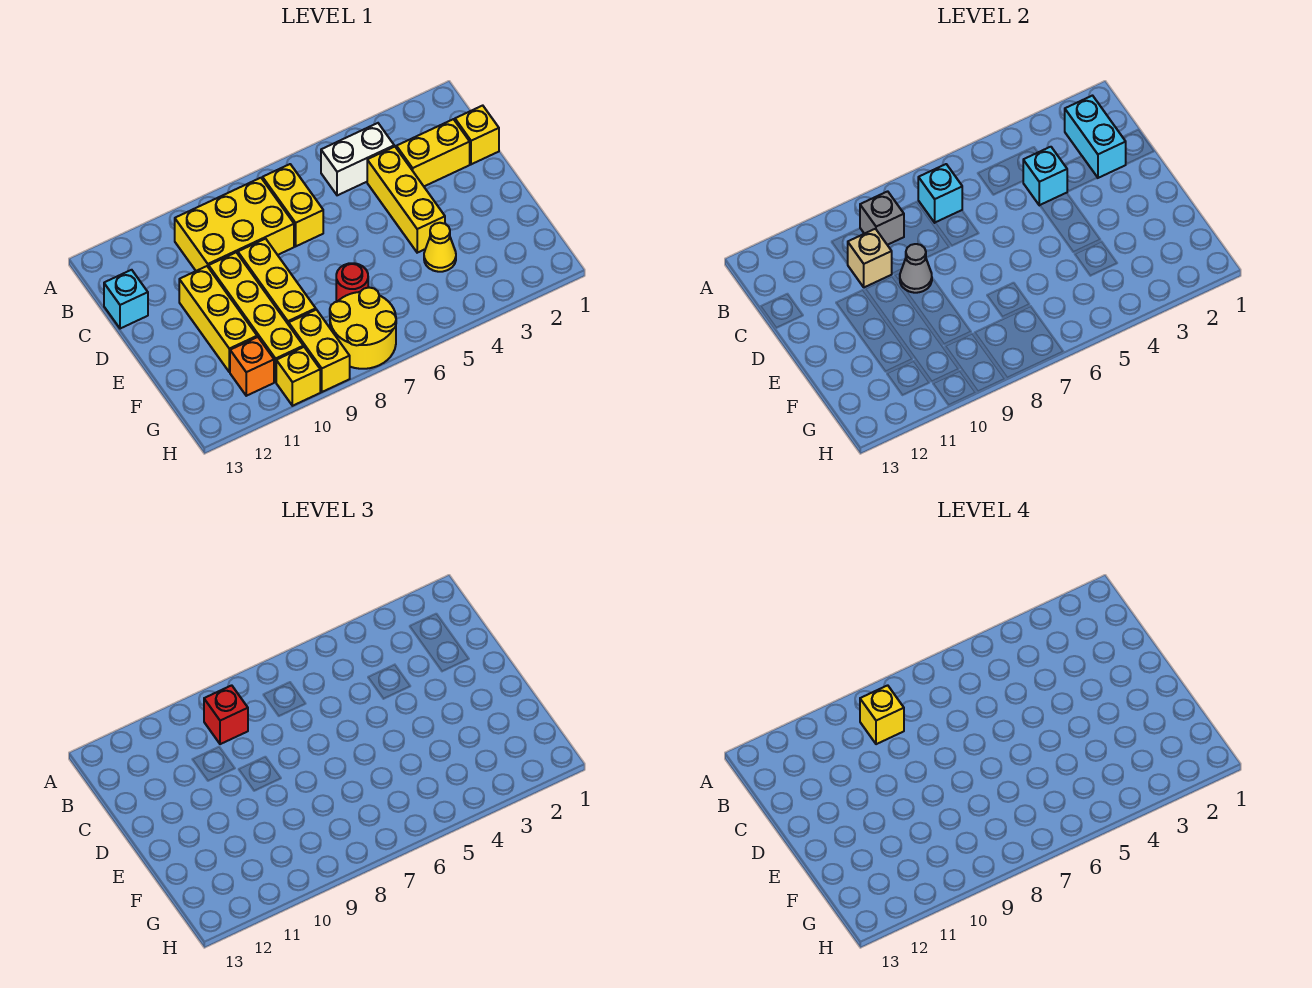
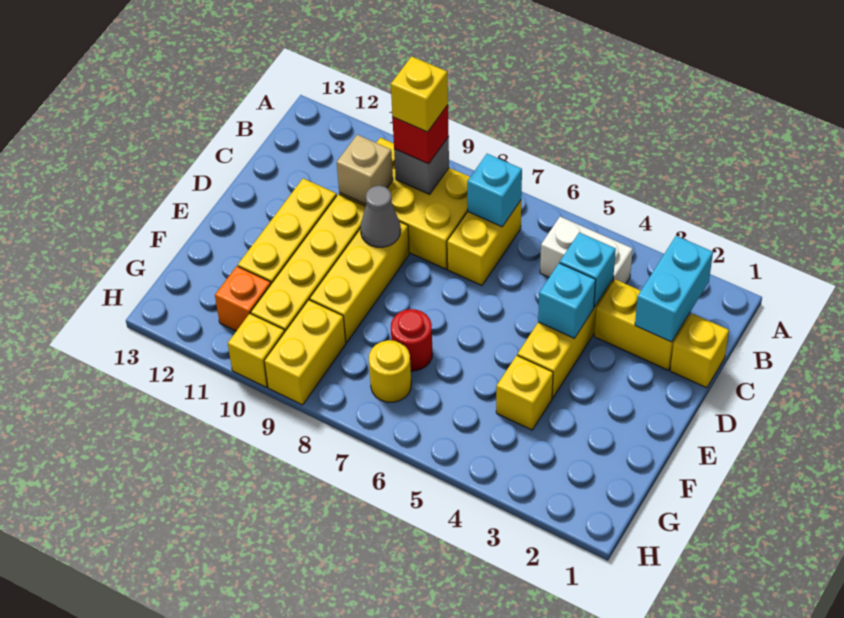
cyan 1x1 brick [104,270,148,329] -> cyan 1x1 brick moved to [538,263,596,338]
yellow 1x1 cone [424,223,456,272] -> yellow 1x1 brick [496,355,553,430]
yellow 2x2 round brick [330,288,396,369] -> yellow 1x1 round brick [369,340,411,402]

